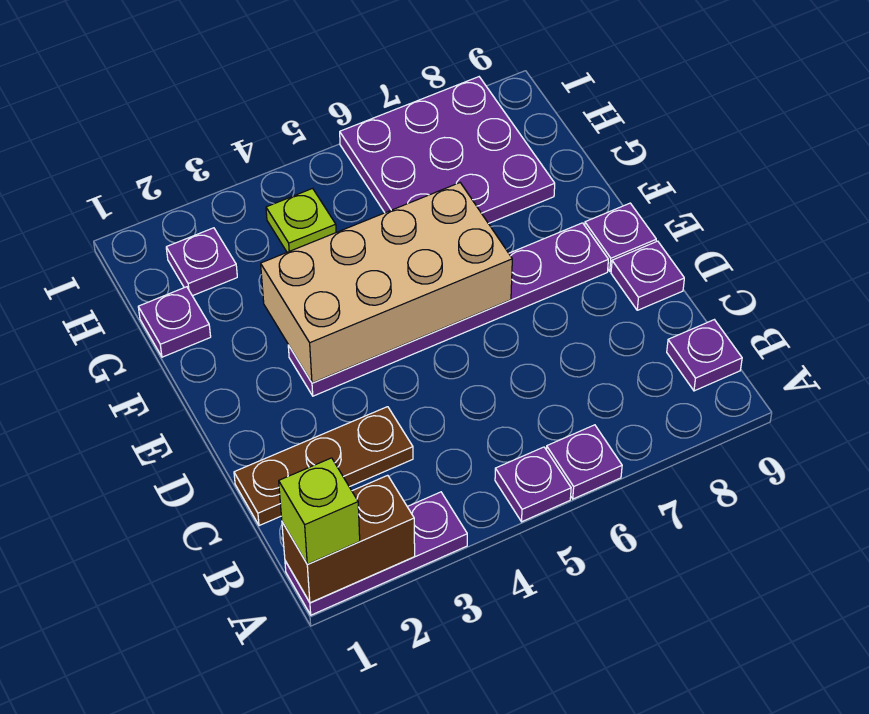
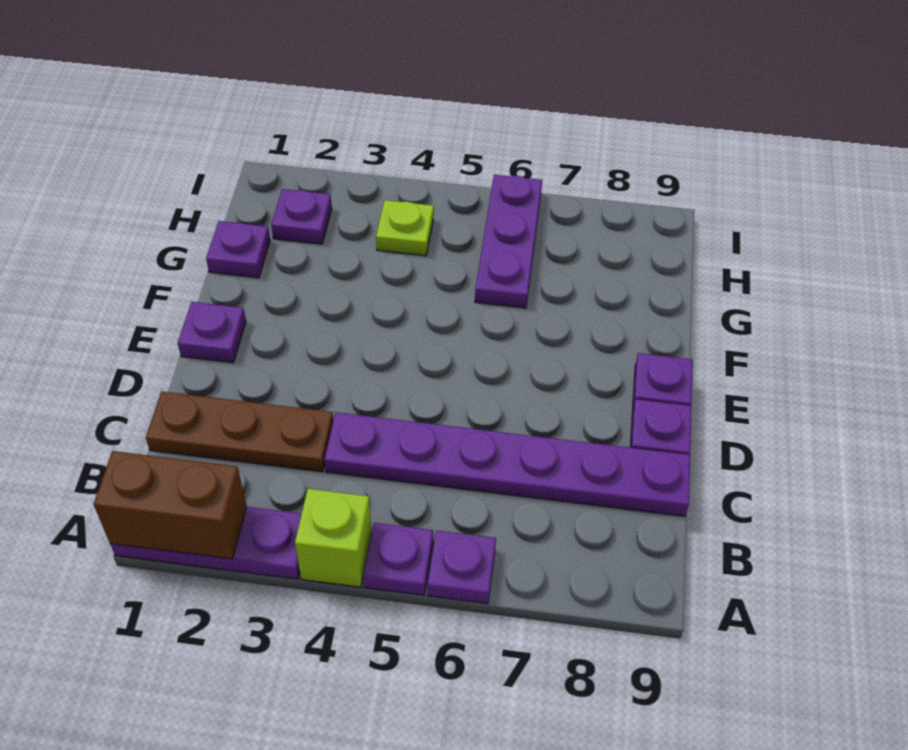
lime 1x1 brick [279,458,360,564] -> lime 1x1 brick moved to [295,489,372,587]
purple 1x1 plate [667,320,742,391] -> purple 1x1 plate moved to [178,302,246,363]
purple 1x6 plate [288,223,608,396] -> purple 1x6 plate moved to [324,412,690,516]
tan 2x4 brick [261,183,512,383] -> none
purple 3x3 plate [340,77,555,224] -> purple 1x3 plate [475,175,542,308]

